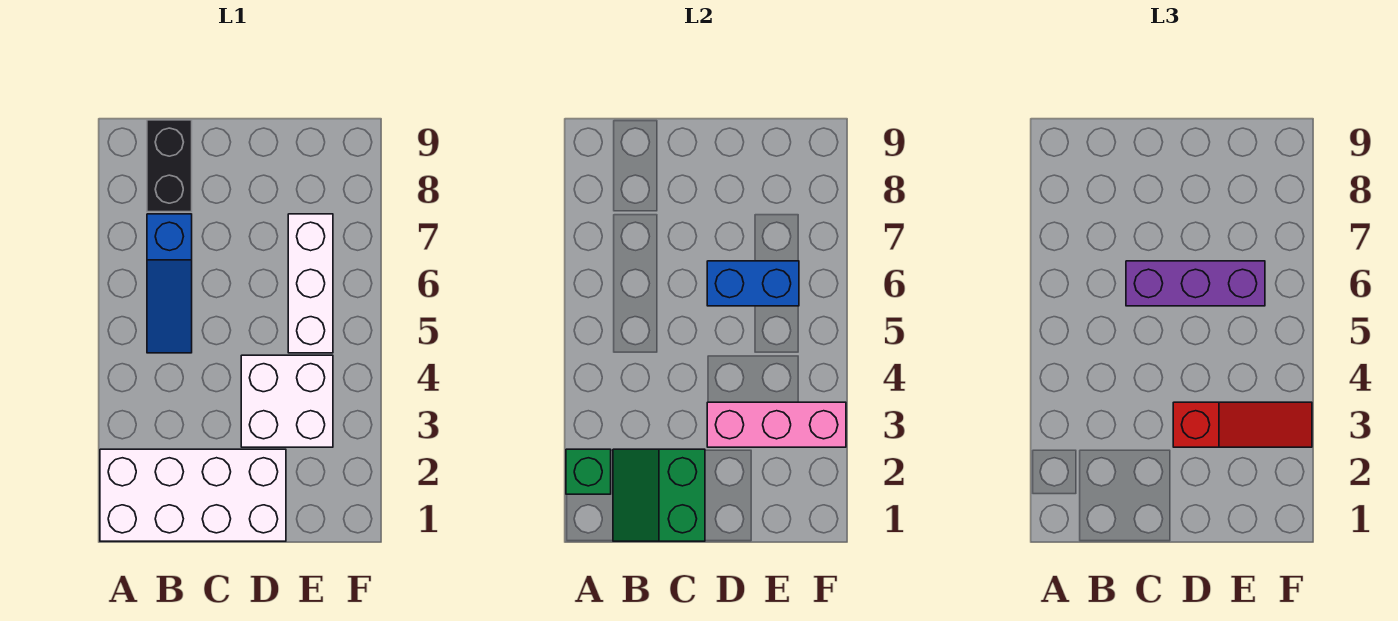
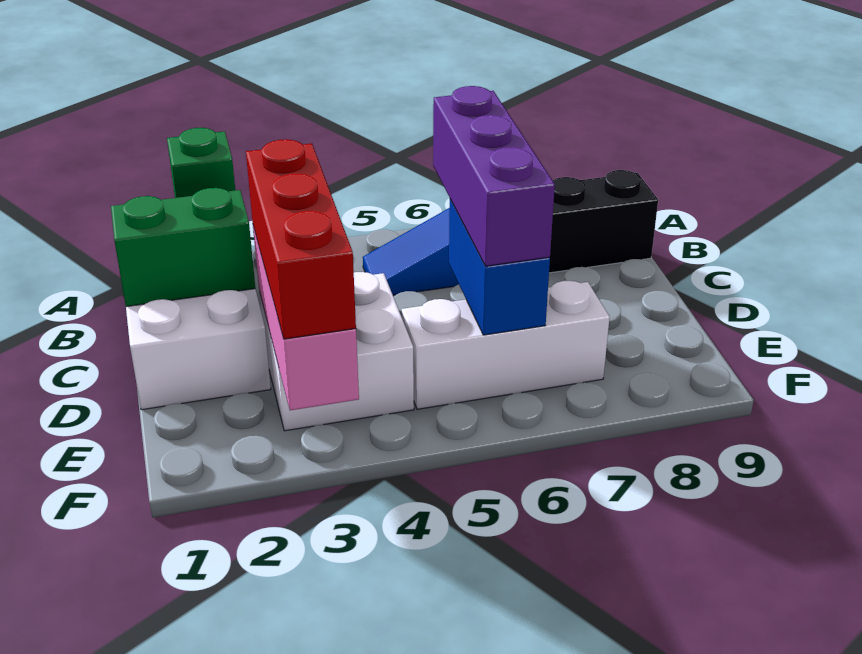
red 1x3 slope [1173,402,1312,447] -> red 1x3 brick [246,139,356,339]

